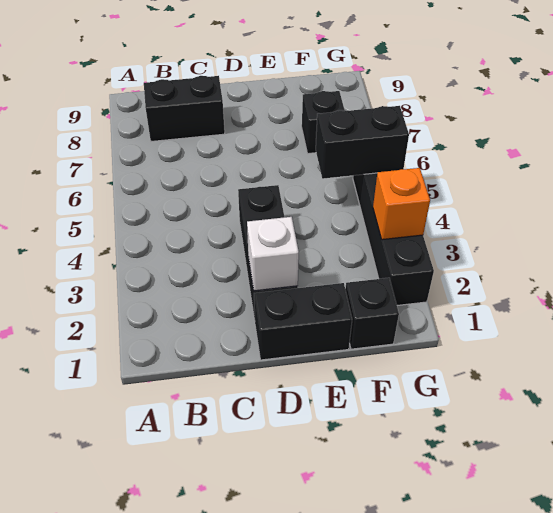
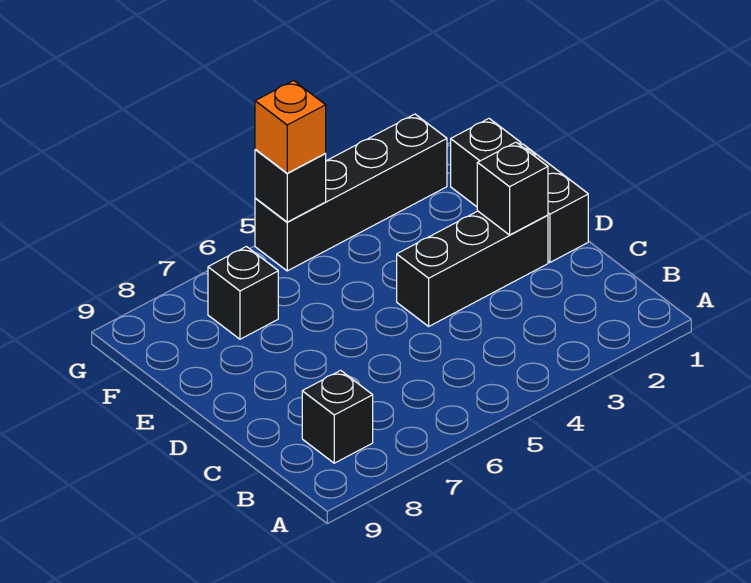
black 1x2 brick [144,76,225,141] -> black 1x1 brick [302,370,373,463]
white 1x1 brick [247,217,299,291] -> black 1x1 brick [477,142,548,235]
black 1x2 brick [316,106,409,179] -> black 1x1 brick [255,150,326,222]
orange 1x1 brick [373,168,430,240] -> orange 1x1 brick moved to [255,81,326,173]

